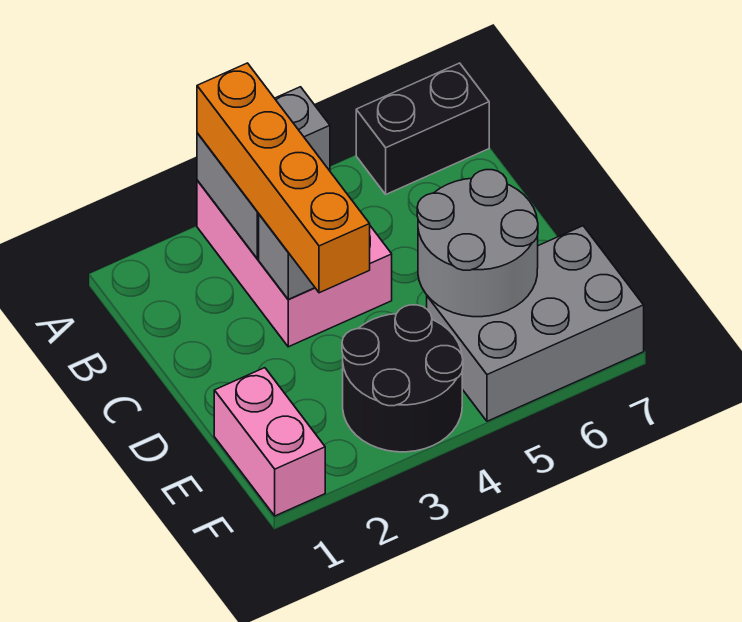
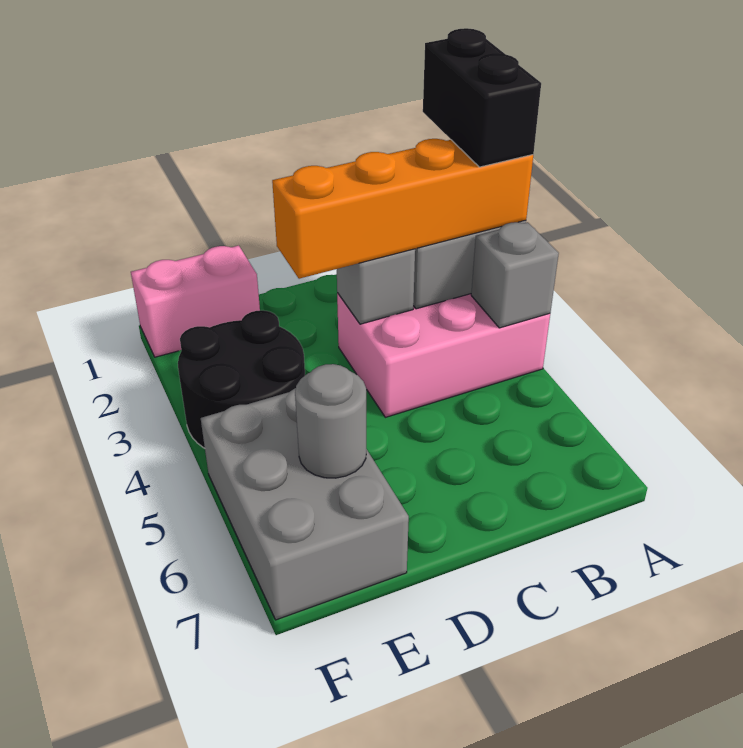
black 1x2 brick [356,63,489,194] -> black 1x2 brick moved to [423,28,541,167]
grey 2x2 round brick [417,170,538,317] -> grey 1x1 round brick [295,364,366,478]

